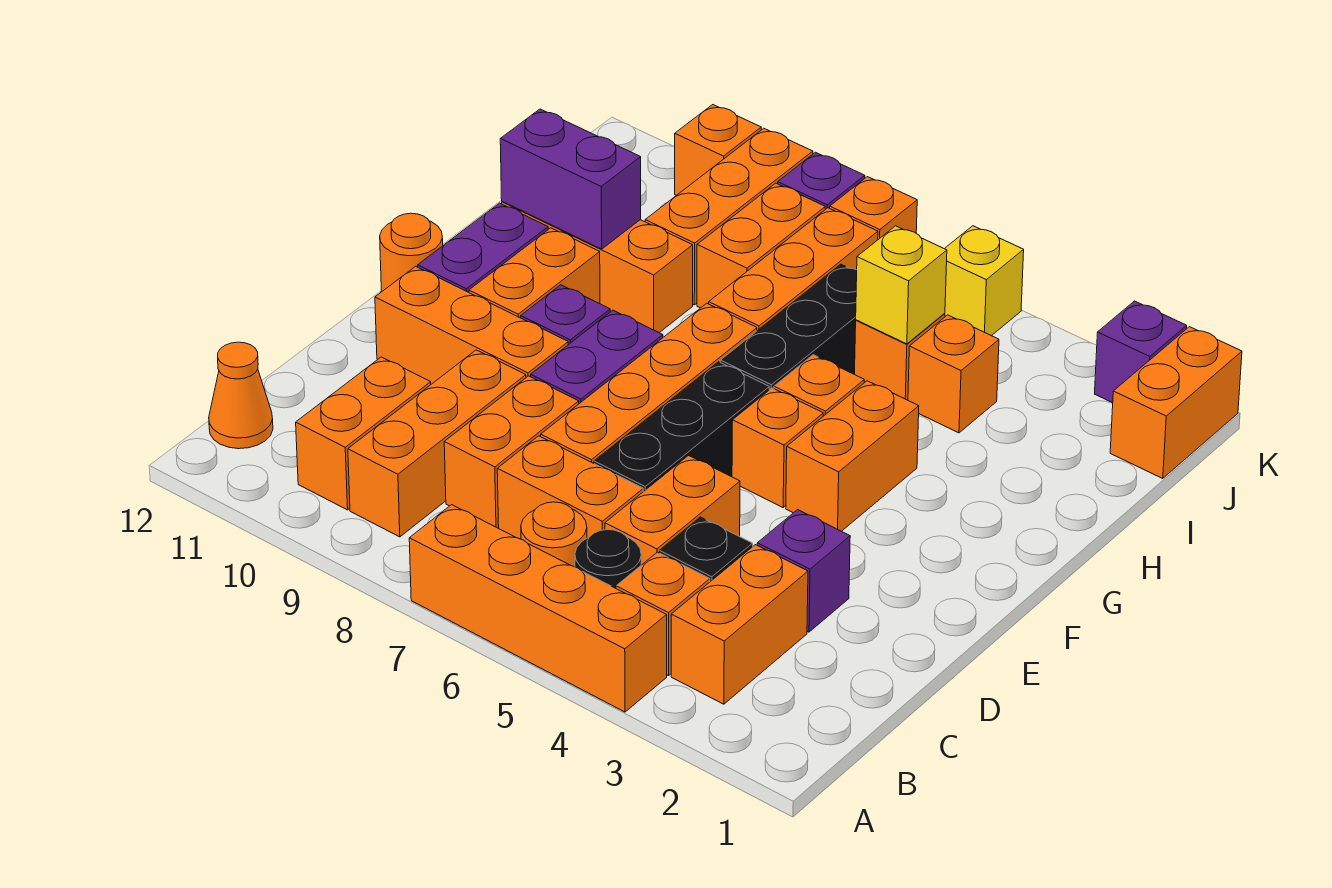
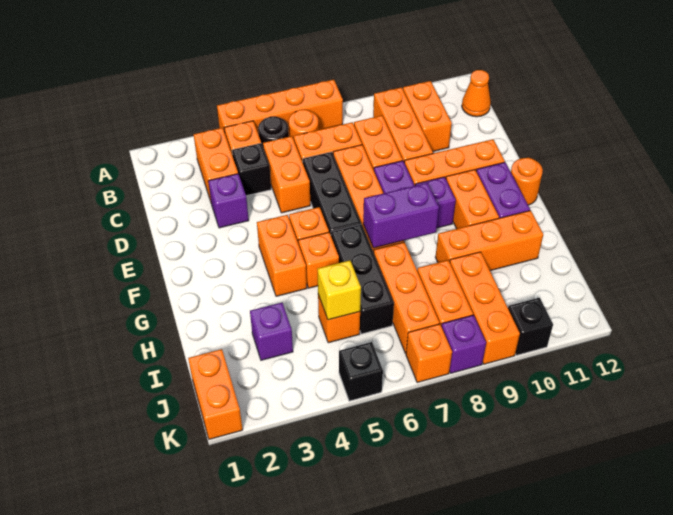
purple 1x2 brick [500,109,641,249] -> purple 1x2 brick moved to [363,183,439,248]
orange 1x1 brick [908,315,999,433] -> none
purple 1x1 brick [1095,301,1187,403] -> purple 1x1 brick moved to [250,303,293,360]
yellow 1x1 brick [945,226,1024,336] -> black 1x1 brick [339,342,383,401]
orange 1x1 brick [675,105,761,195] -> black 1x1 brick [508,298,553,355]

